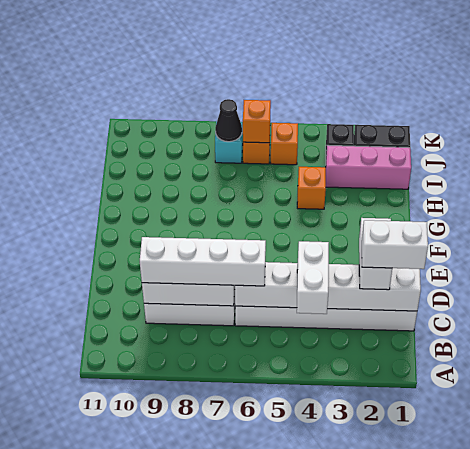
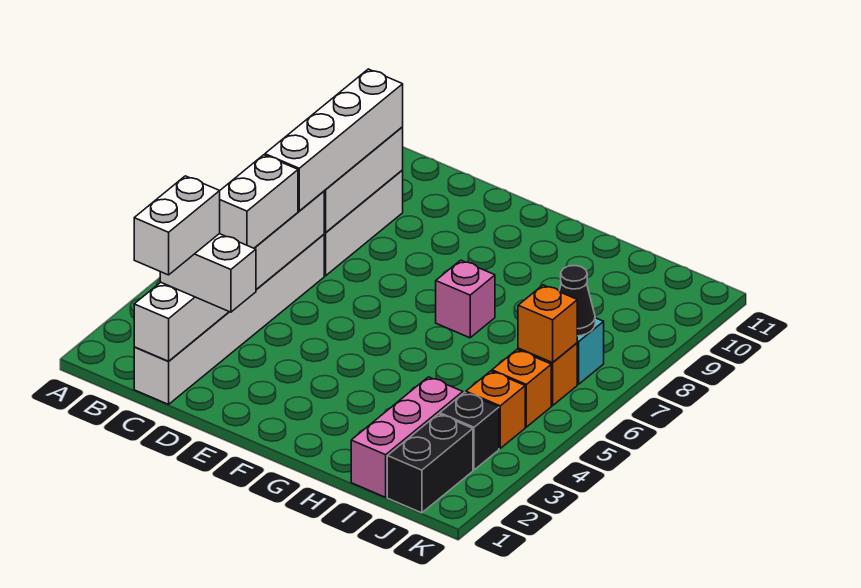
white 1x2 brick [297,241,329,314] -> white 1x2 brick turned to [219,155,298,248]
none -> pink 1x1 brick [436,260,495,338]
orange 1x1 brick [297,167,326,209] -> orange 1x1 brick moved to [466,371,525,448]

